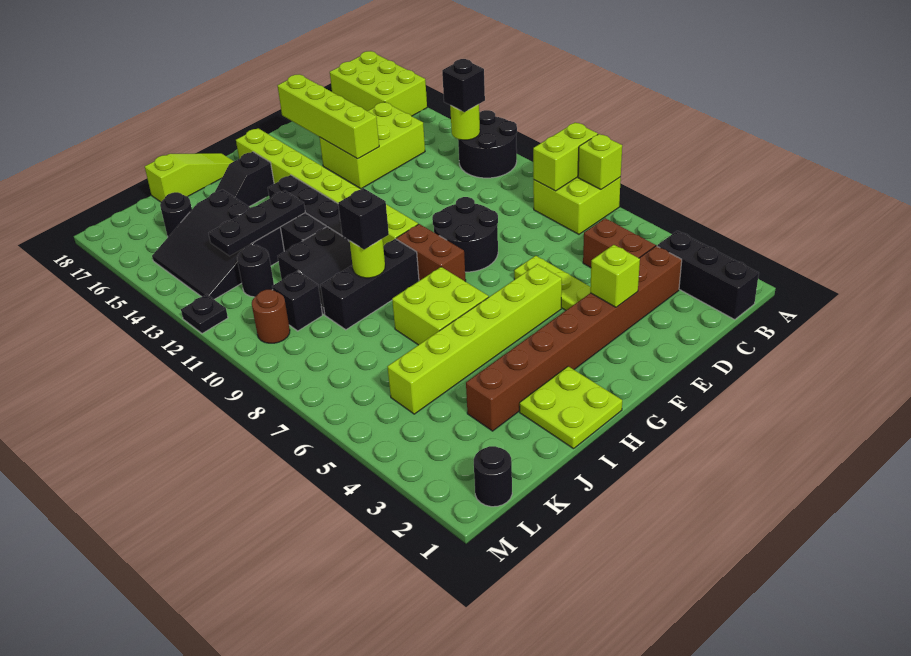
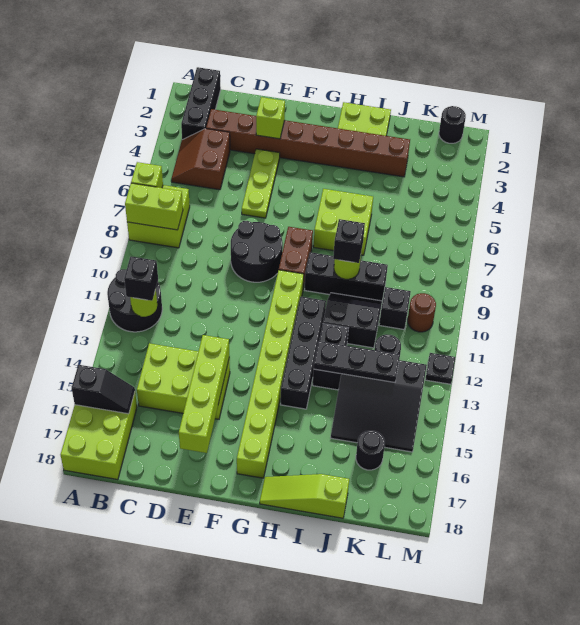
lime 1x6 brick [387,264,562,414] -> none
black 1x2 slope [215,152,274,207] -> black 1x2 slope moved to [72,365,135,414]
black 3x3 slope [152,190,284,300] -> black 3x3 slope turned to [331,360,427,452]

